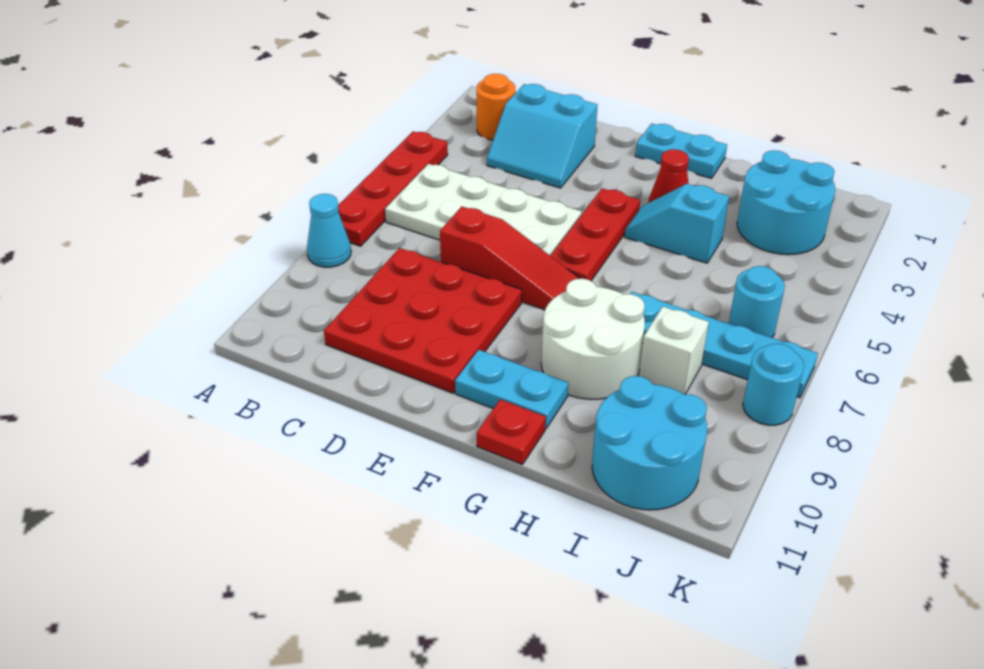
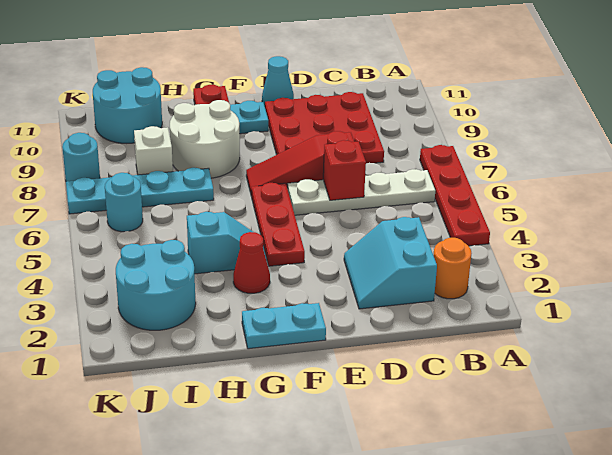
cyan 1x1 cone [307,194,351,267] -> cyan 1x1 cone moved to [262,56,294,106]
white 2x4 plate [385,164,582,255] -> white 1x4 plate [287,169,435,215]
cyan 2x2 slope [487,84,597,188] -> cyan 2x2 slope turned to [344,217,437,309]
none -> red 1x1 brick [323,140,366,200]

